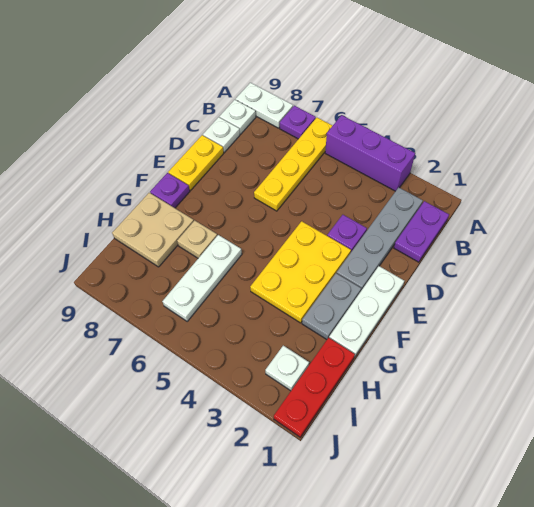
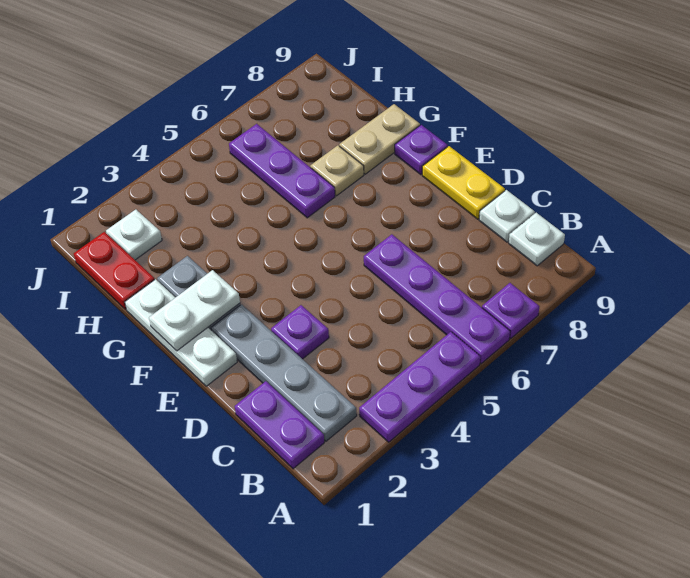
purple 1x3 brick [325,115,415,191] -> purple 1x3 plate [359,332,480,442]
yellow 1x4 plate [254,118,333,211] -> purple 1x4 plate [364,234,510,364]
white 1x2 plate [236,83,293,128] -> white 1x2 plate moved to [149,270,240,351]
yellow 2x3 plate [250,221,351,323] -> none
white 1x3 plate [162,235,242,322] -> purple 1x3 plate [229,124,335,218]
tan 2x2 plate [112,193,194,267] -> tan 1x2 plate [339,104,420,174]
red 1x3 plate [274,338,355,437] -> red 1x2 plate [74,232,155,309]

